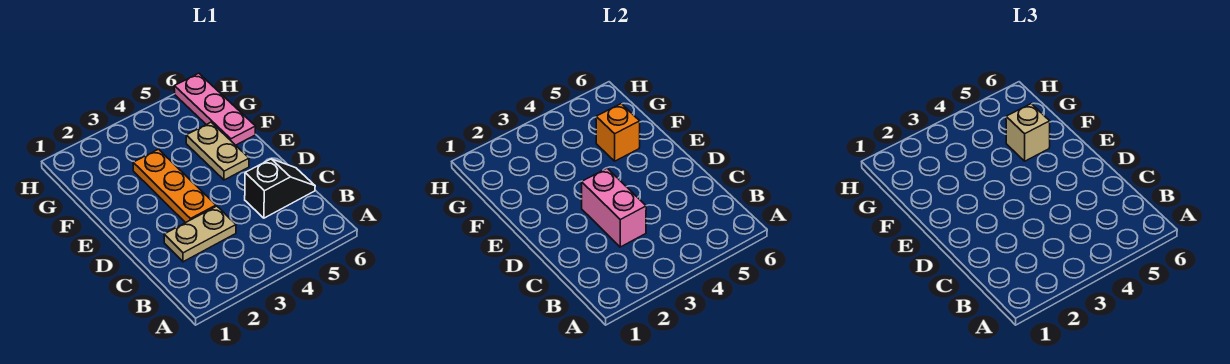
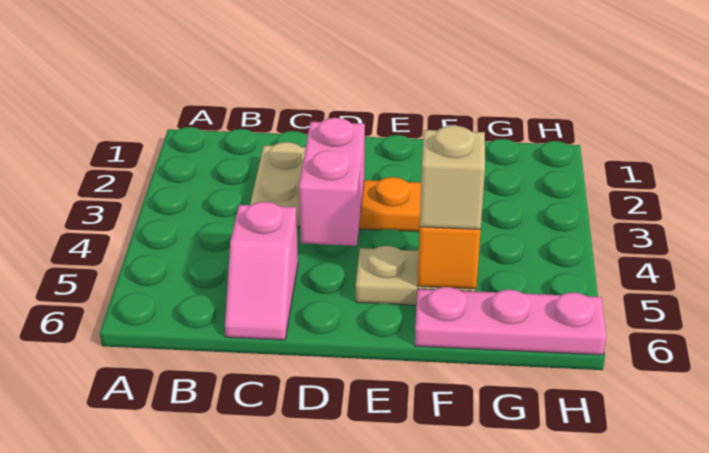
pink 1x2 brick [581,168,646,247] -> pink 1x2 brick turned to [299,118,365,246]
black 1x2 slope [245,159,315,218] -> pink 1x2 slope [225,202,298,340]

